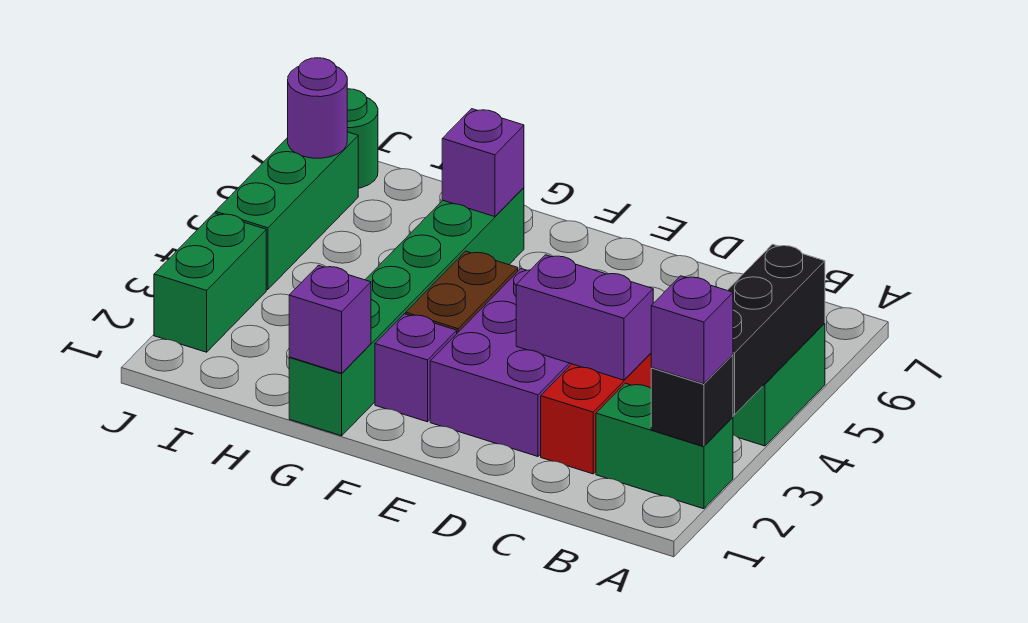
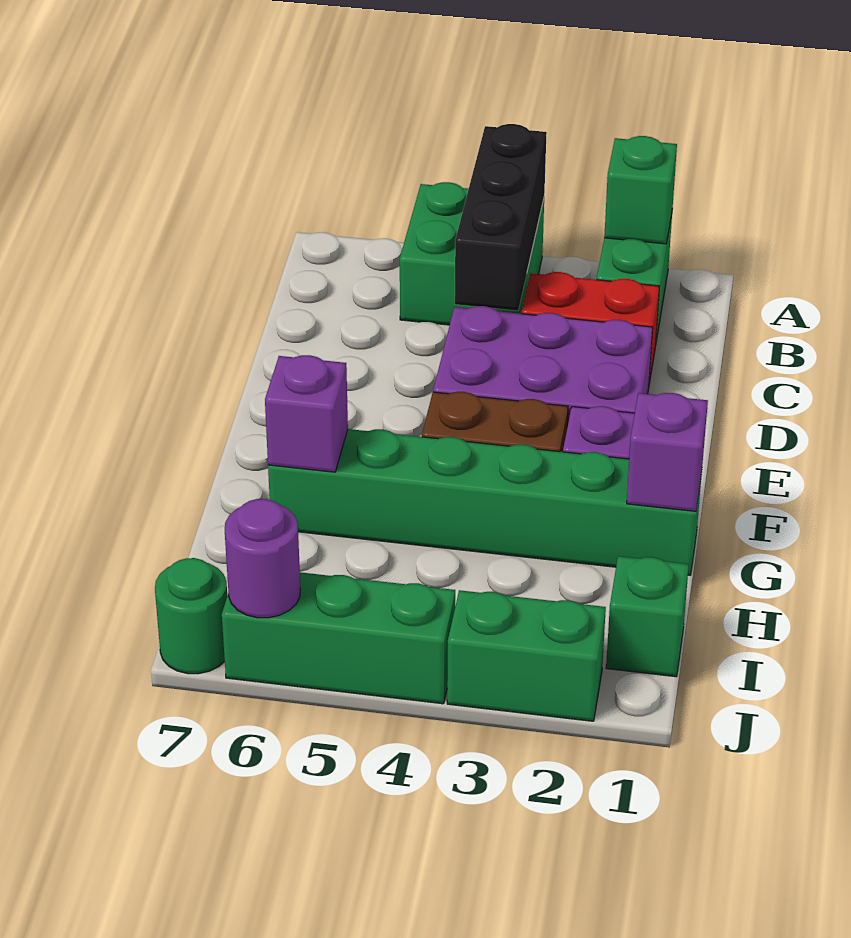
black 1x1 brick [651,355,733,446] -> green 1x1 brick [604,136,677,244]
purple 1x1 brick [651,276,733,384] -> none
black 1x3 brick [727,244,825,415] -> black 1x3 brick turned to [455,124,547,311]
purple 1x2 brick [516,255,653,380] -> none
none -> green 1x1 brick [606,556,689,677]

